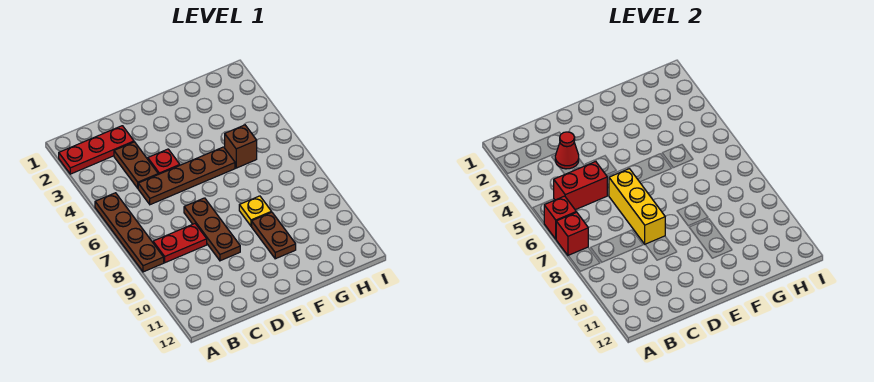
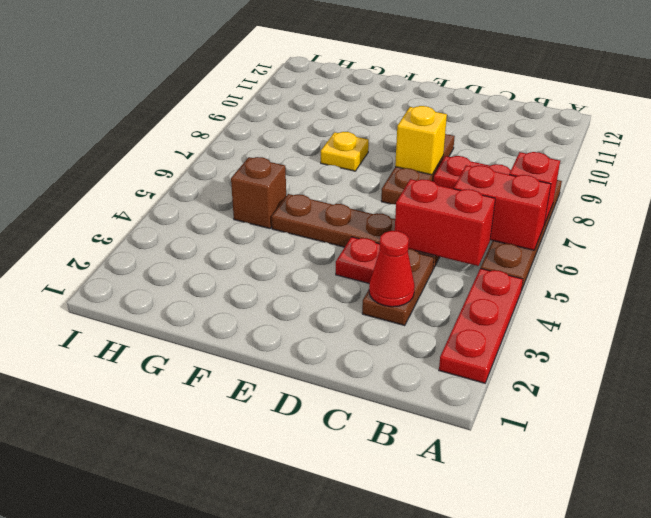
red 1x3 plate [59,126,134,174] -> red 1x3 plate turned to [439,268,523,383]
red 1x1 brick [544,196,576,239] -> red 1x2 brick [454,165,551,250]
yellow 1x3 brick [609,169,665,244] -> yellow 1x1 brick [395,106,447,175]
brown 1x2 plate [252,212,296,259] -> none

